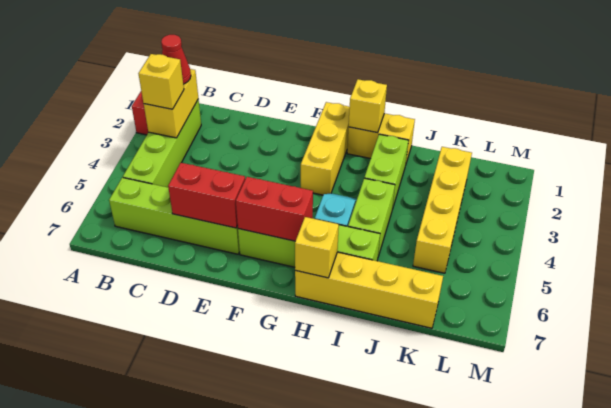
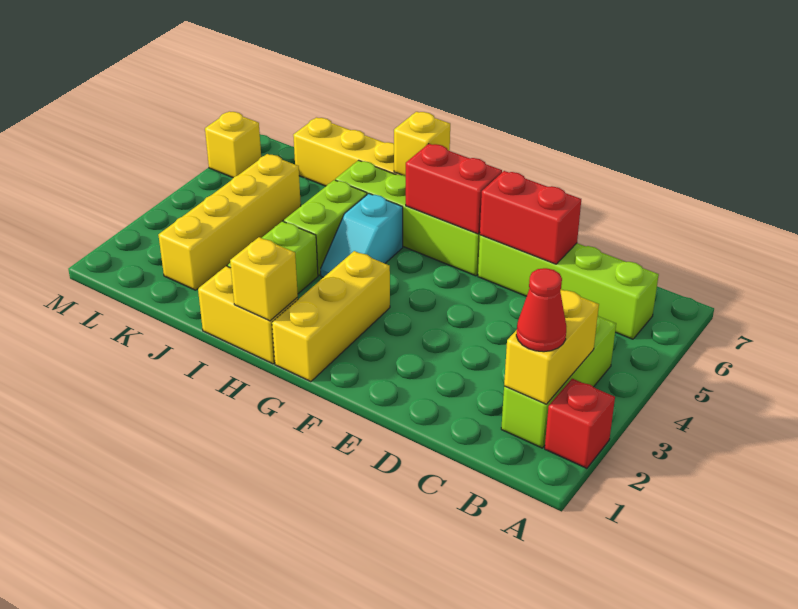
lime 1x4 brick [123,99,201,187] -> lime 1x3 brick [501,316,616,448]
yellow 1x1 brick [138,54,184,109] -> yellow 1x1 brick moved to [205,111,261,178]

